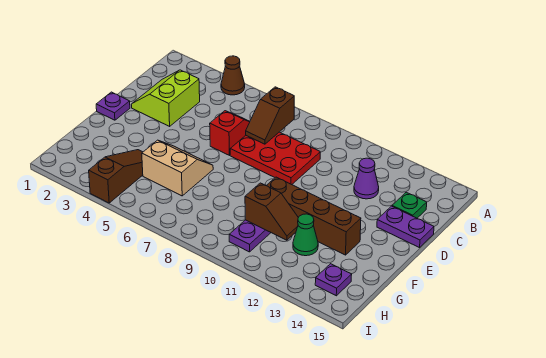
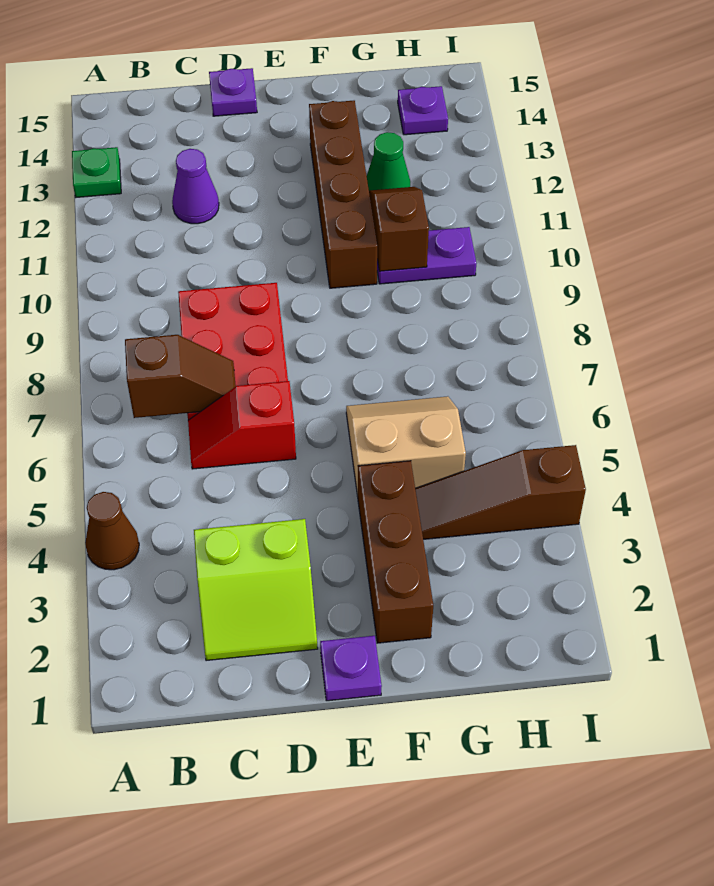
green 1x1 plate [392,192,427,218] -> green 1x1 plate moved to [72,147,121,197]
purple 1x2 plate [377,206,434,248] -> purple 1x1 plate [209,68,257,116]
none -> brown 1x3 brick [358,461,433,643]
tan 2x2 slope [142,140,213,196] -> tan 2x2 slope turned to [346,396,466,496]

